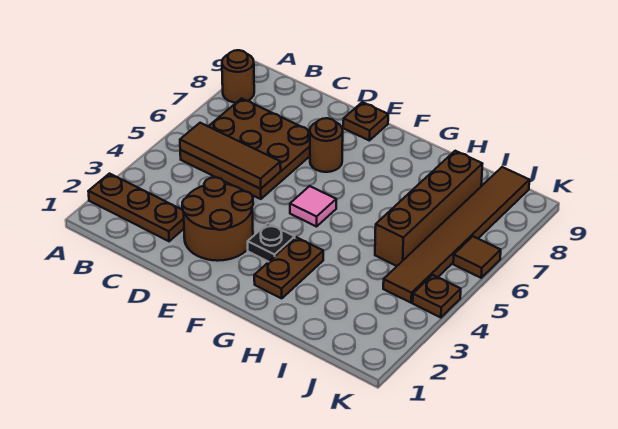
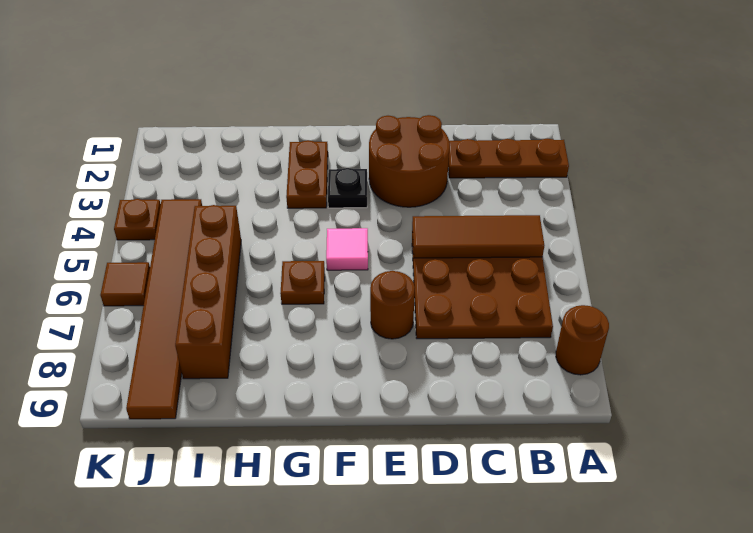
brown 1x1 plate [343,102,388,141] -> brown 1x1 plate moved to [280,261,325,304]

